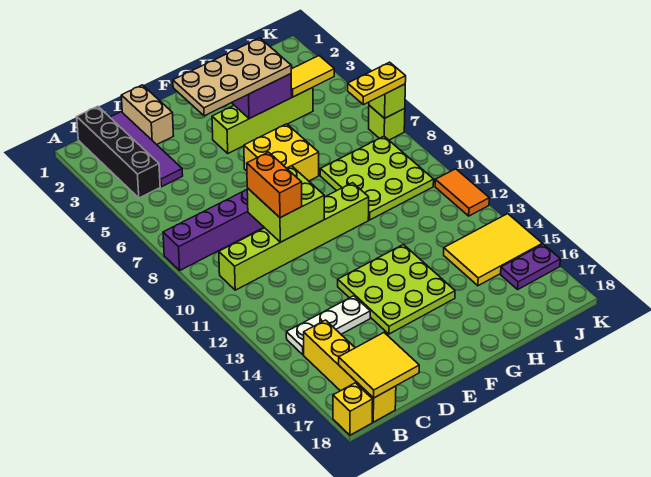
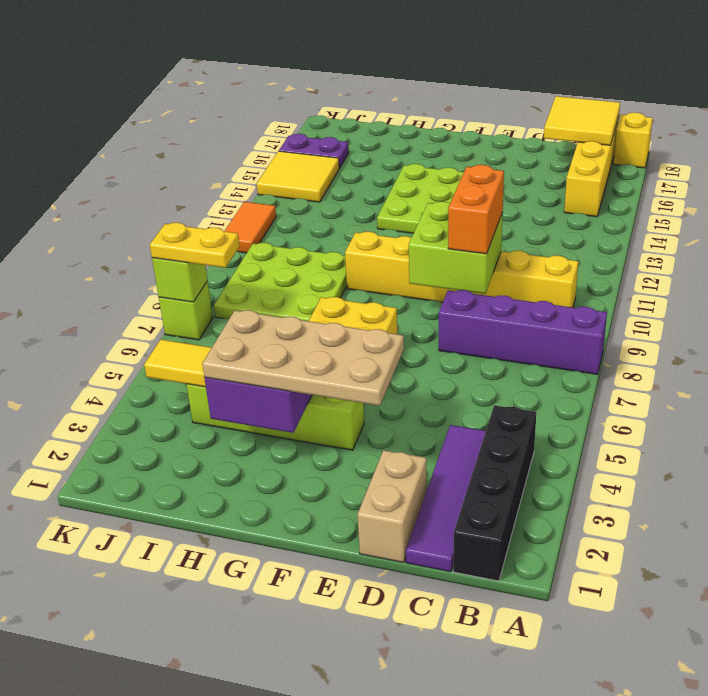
lime 1x6 brick [219,183,369,290] -> yellow 1x6 brick [345,232,578,307]
white 1x3 plate [286,296,370,355] -> none
yellow 2x3 tile [444,214,542,286] -> yellow 2x2 tile [257,151,339,202]

